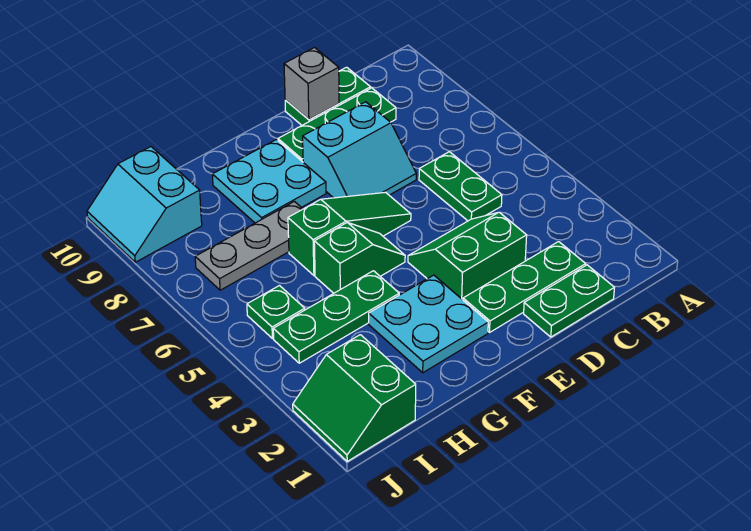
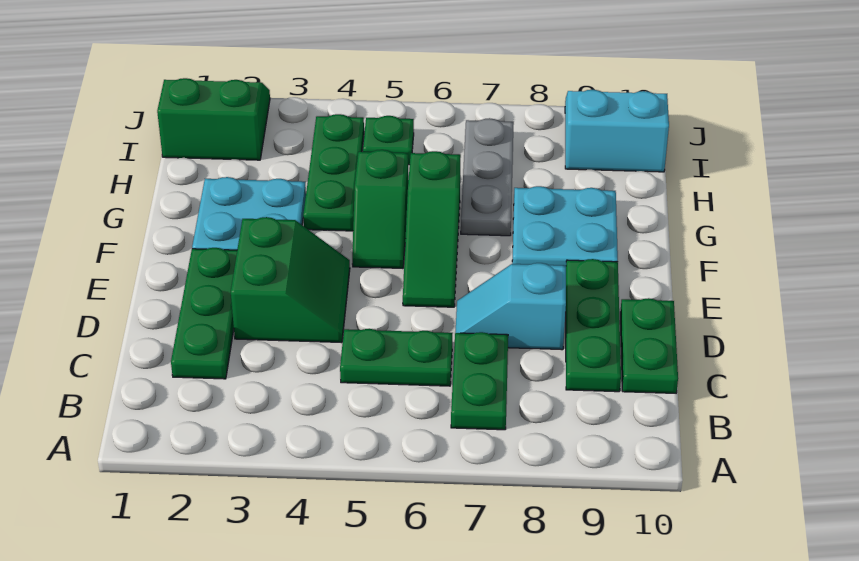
green 1x2 plate [524,265,614,337] -> green 1x2 plate moved to [451,332,508,430]
cyan 2x2 slope [303,102,416,198] -> cyan 1x2 slope [455,263,566,350]
grey 1x1 brick [284,48,339,120] -> none

